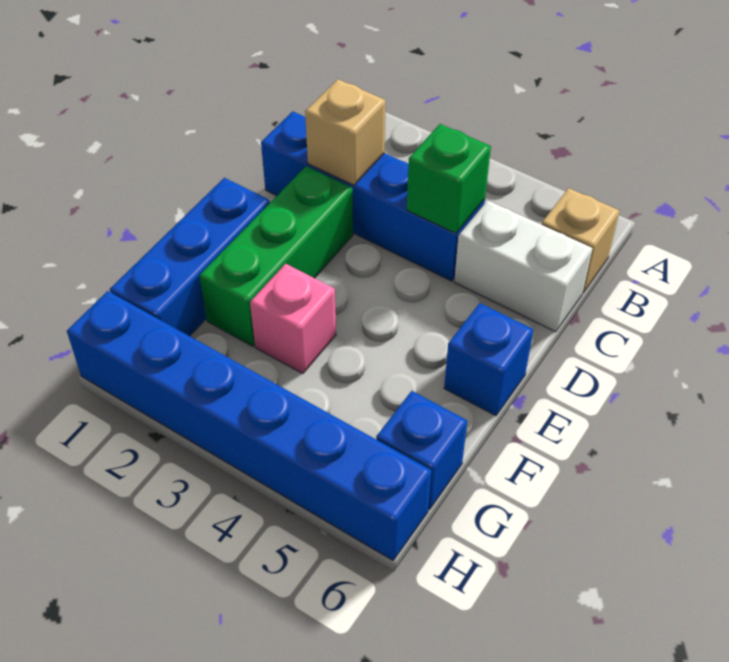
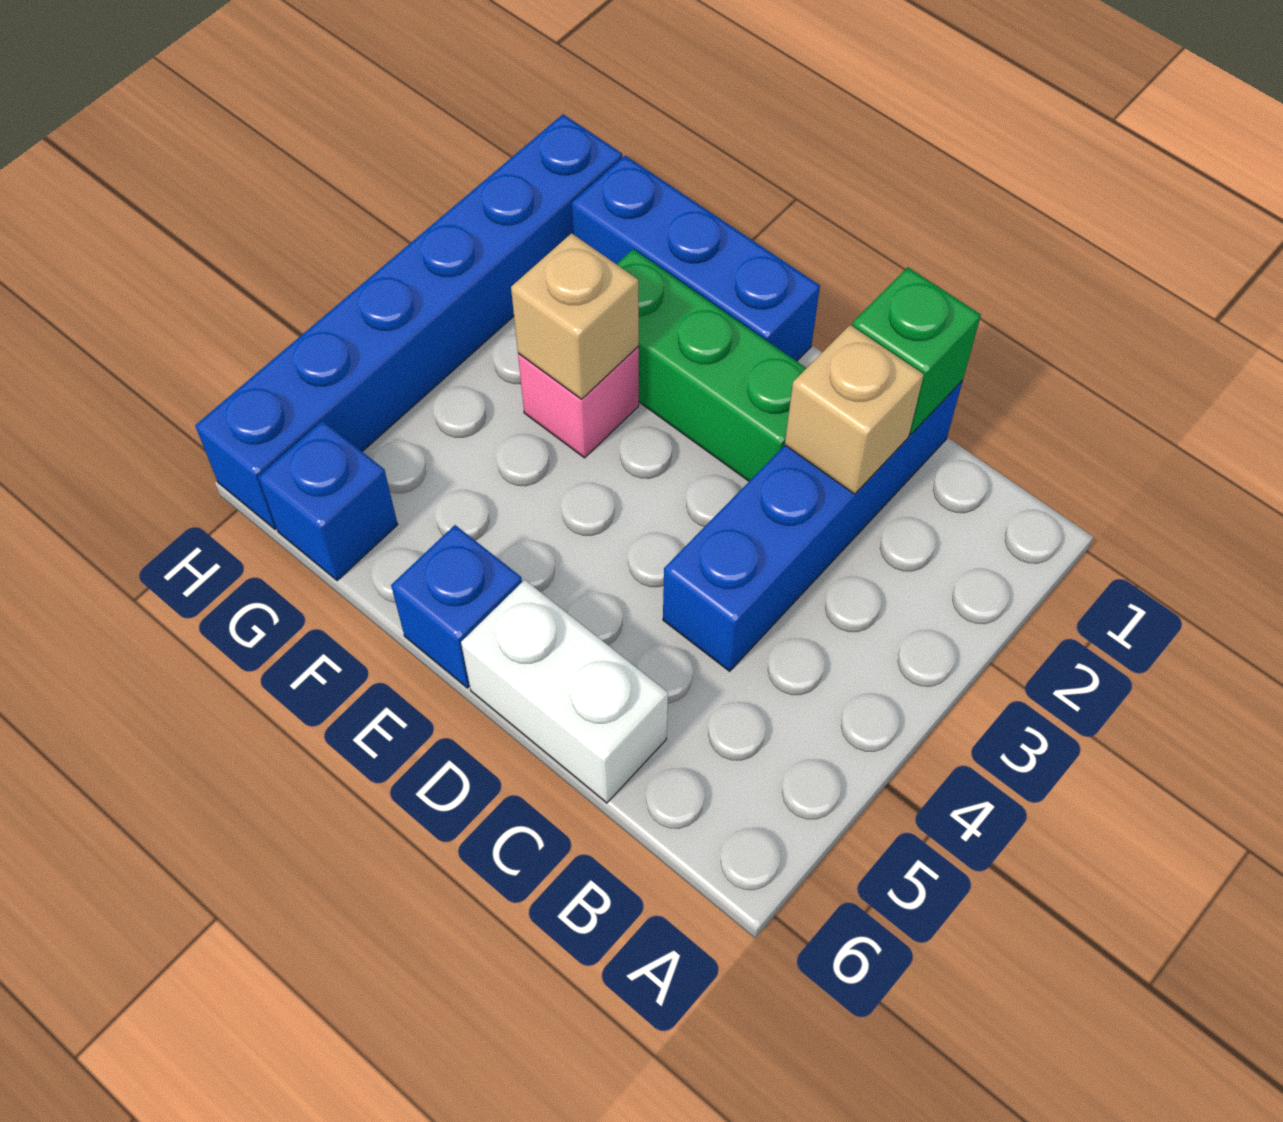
tan 1x1 brick [542,188,620,293] -> tan 1x1 brick moved to [511,233,639,399]
green 1x1 brick [407,124,491,233] -> green 1x1 brick moved to [852,267,981,434]
white 1x2 brick [454,200,592,332] -> white 1x2 brick turned to [461,580,668,803]

